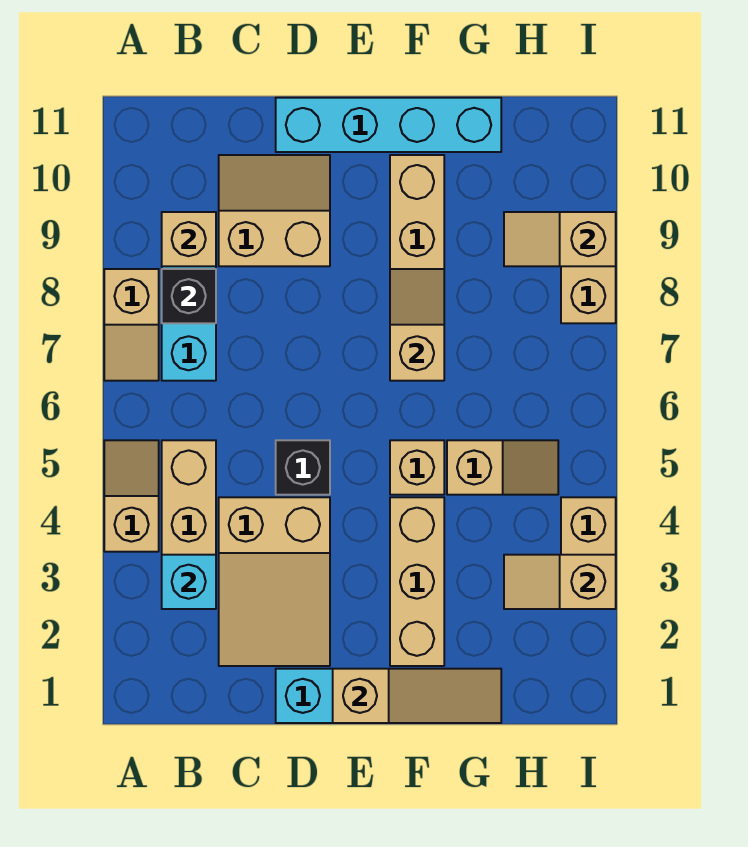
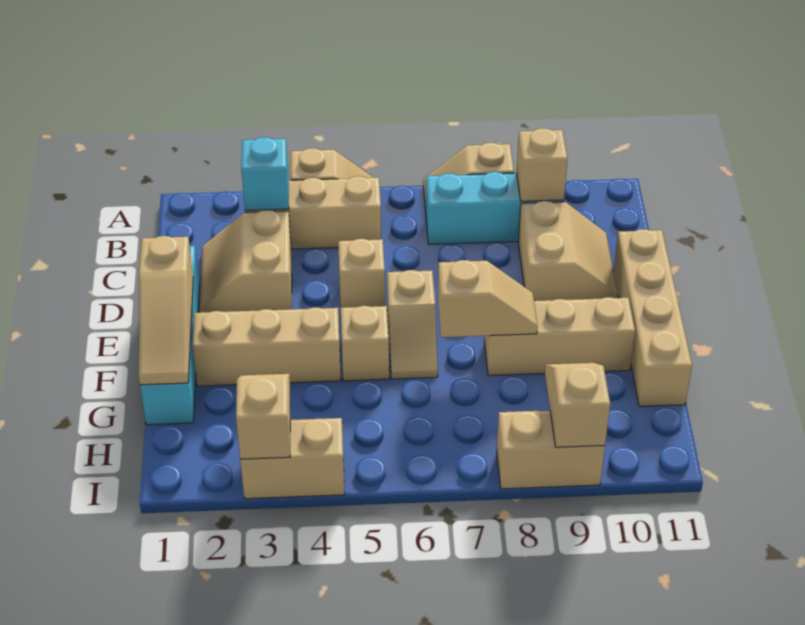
black 1x1 brick [162,269,216,323] -> none
tan 2x3 slope [219,497,330,666] -> tan 2x2 slope [200,210,292,313]
black 1x1 brick [276,440,330,495] -> tan 1x1 brick [338,239,385,308]
cyan 1x4 brick [276,98,501,152] -> tan 1x4 brick [614,229,692,406]
tan 1x2 slope [447,440,558,495] -> tan 1x2 slope moved to [387,270,438,379]

